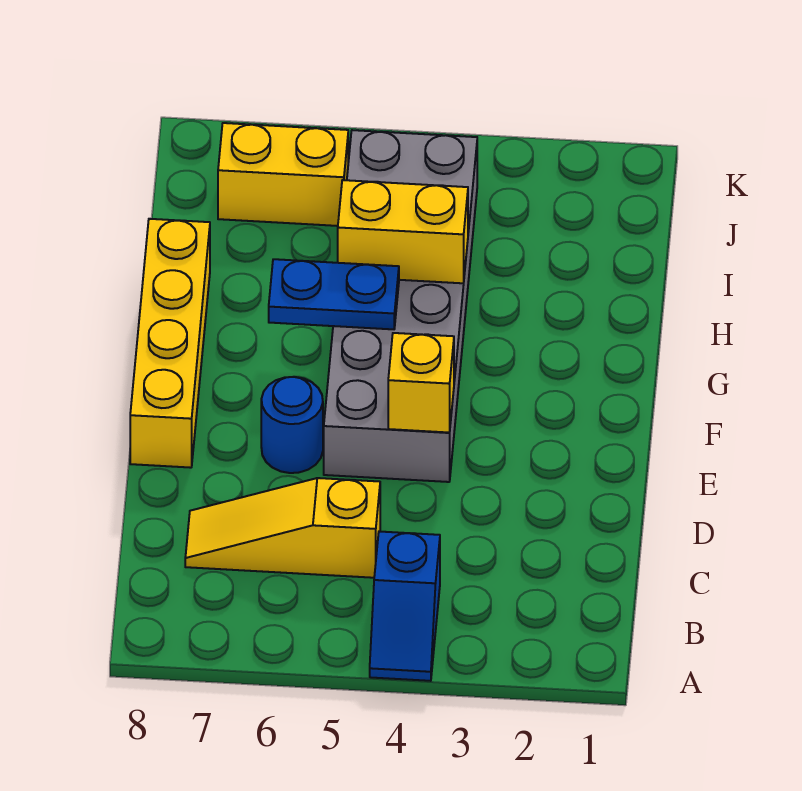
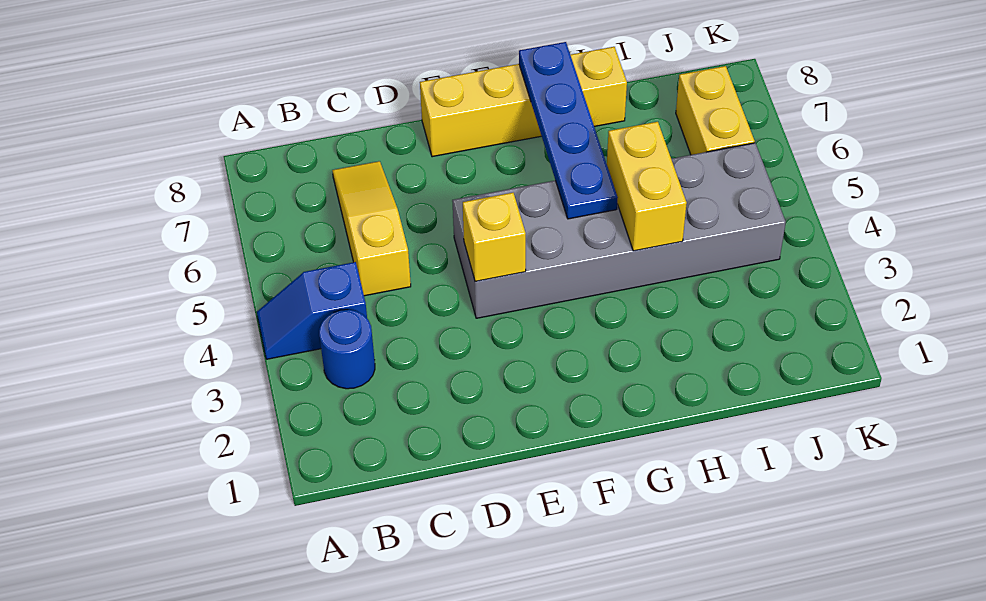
blue 1x1 round brick [261,377,323,473] -> blue 1x1 round brick moved to [319,310,375,389]
blue 1x2 plate [269,259,399,329] -> blue 1x4 plate [519,42,618,219]

